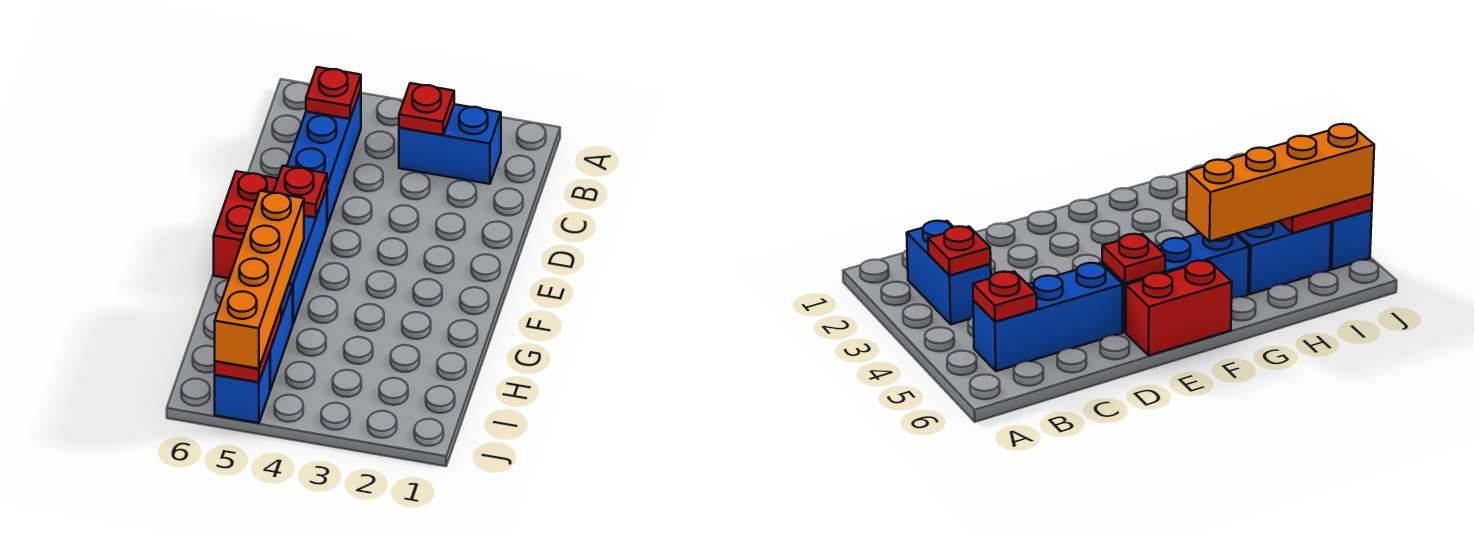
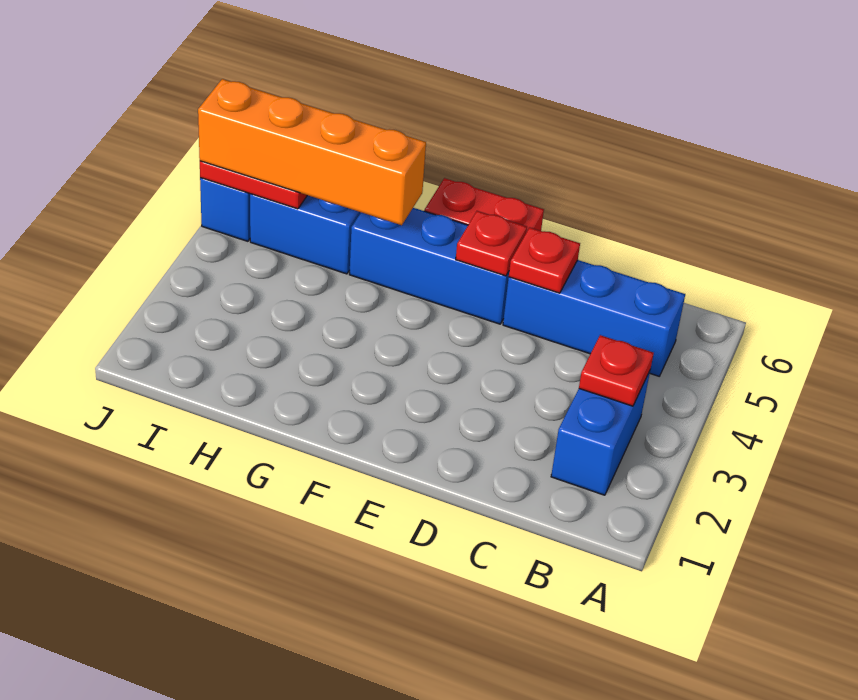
red 1x1 plate [306,67,361,119] -> red 1x1 plate moved to [509,228,580,293]

